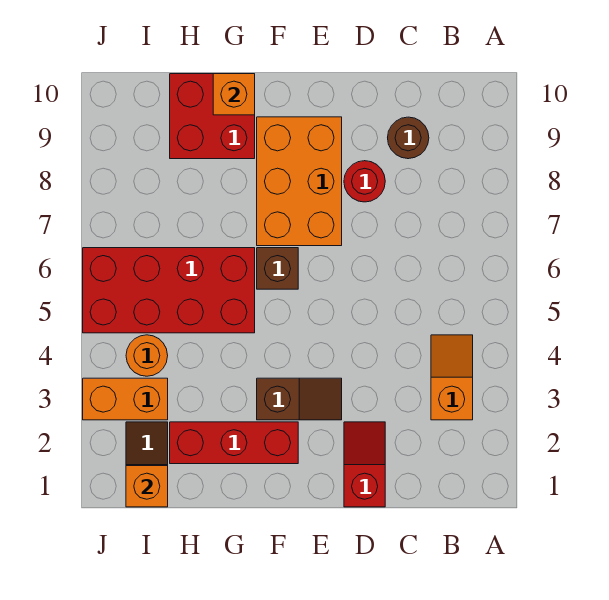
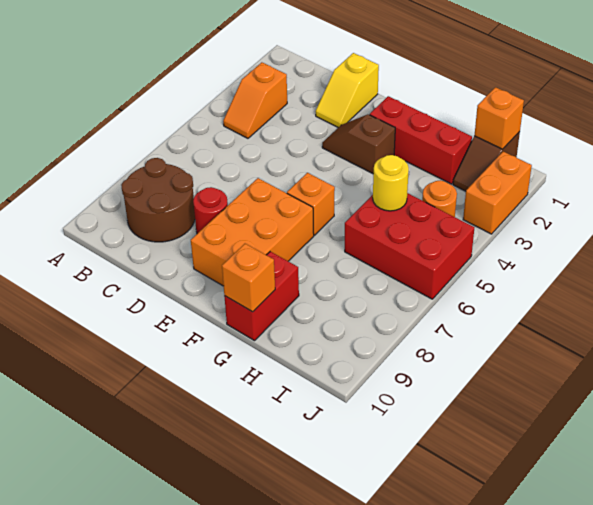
brown 1x1 round brick [388,117,429,159] -> brown 2x2 round brick [121,158,195,242]
red 1x2 slope [344,422,385,507] -> yellow 1x2 slope [315,53,379,127]
brown 1x1 brick [257,248,298,289] -> orange 1x1 brick [287,173,335,235]
red 2x4 brick [83,248,255,333] -> red 2x3 brick [345,193,474,299]
red 2x2 brick [170,74,255,159] -> red 1x2 brick [224,252,299,341]
none -> yellow 1x1 round brick [373,155,409,211]
orange 1x2 brick [83,378,168,420] -> orange 1x2 brick turned to [463,152,532,234]

